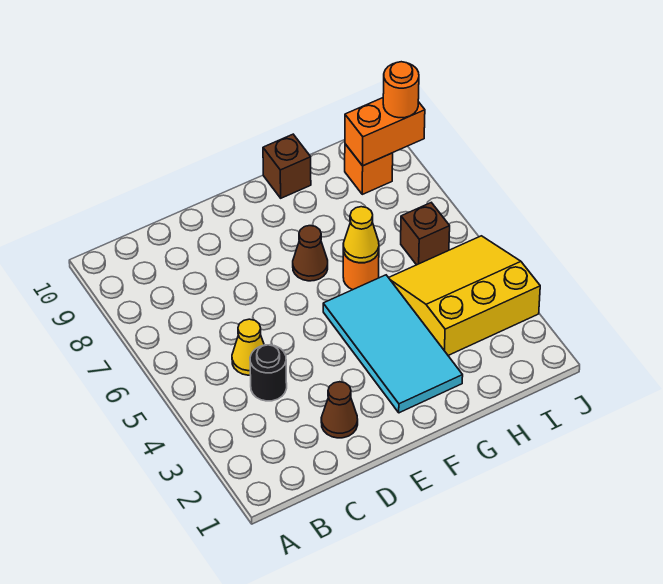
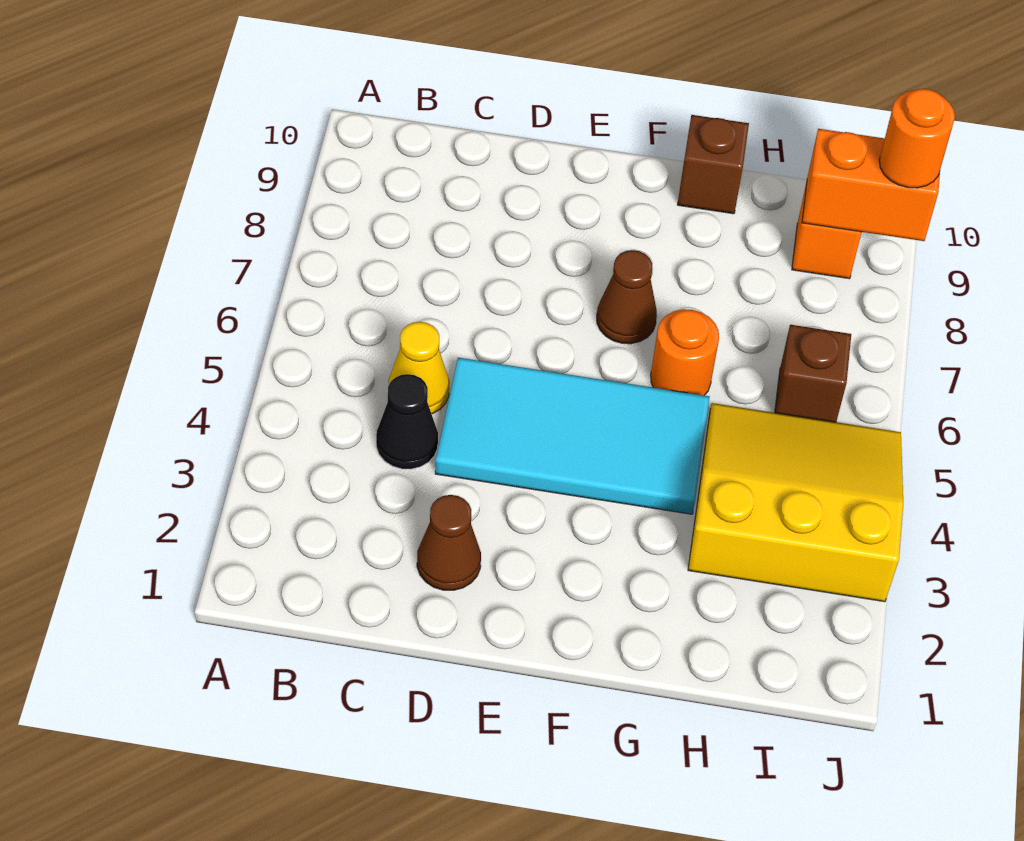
black 1x1 round brick [250,345,287,401] -> black 1x1 cone [376,374,438,469]
cyan 2x4 tile [323,275,463,413] -> cyan 2x4 tile turned to [435,358,710,514]
yellow 1x1 cone [343,207,379,263] -> none

